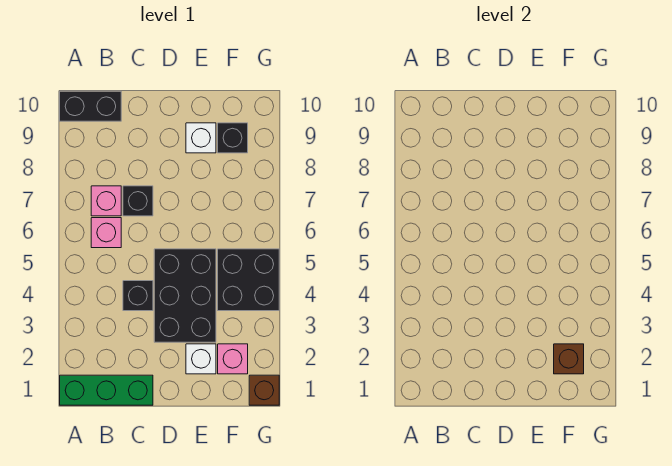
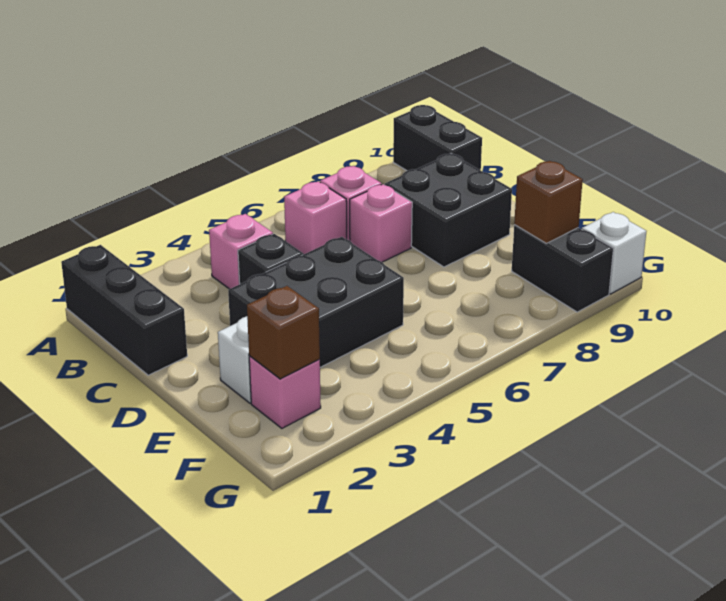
green 1x3 brick [60,375,153,405] -> black 1x3 brick [61,245,187,375]
none -> pink 1x1 brick [209,214,273,289]
black 1x1 brick [123,186,153,216] -> pink 1x1 brick [350,184,412,262]
white 1x1 brick [186,123,216,153] -> white 1x1 brick moved to [582,212,646,294]
black 2x2 brick [218,249,279,311] -> black 2x2 brick moved to [385,154,512,267]
black 1x1 brick [218,123,248,153] -> black 1x2 brick [512,225,613,312]
brown 1x1 brick [249,375,279,405] -> brown 1x1 brick moved to [514,161,583,243]

